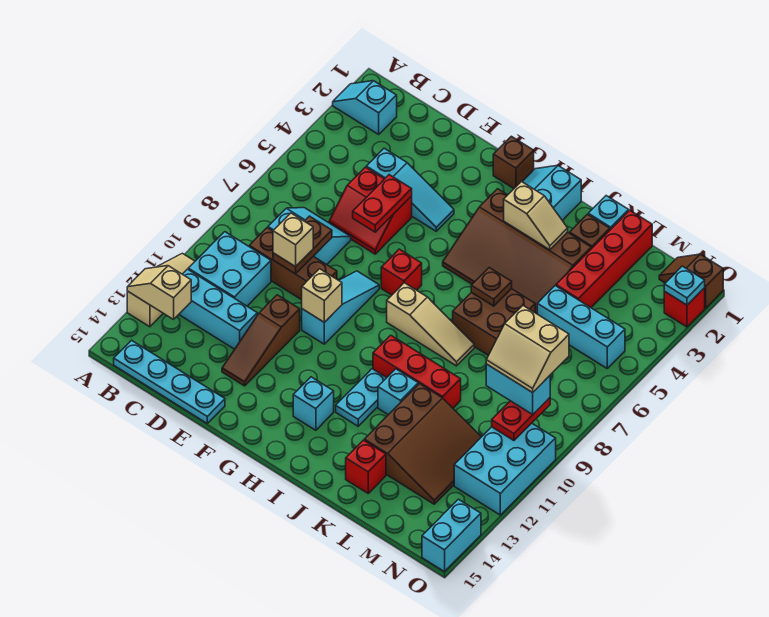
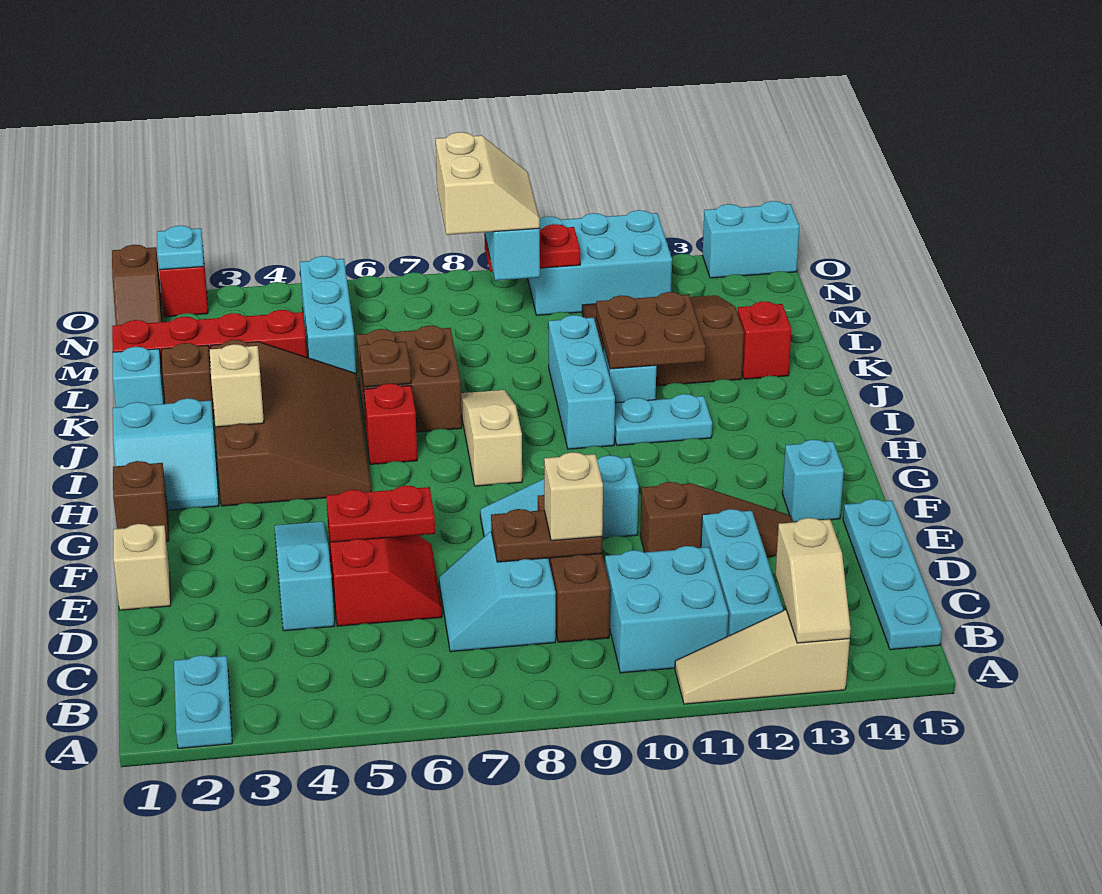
cyan 1x2 slope [333,81,397,134] -> cyan 1x2 plate [174,655,232,749]
tan 1x1 brick [302,269,342,322] -> tan 1x1 brick moved to [113,524,171,610]
red 1x1 brick [381,249,422,295] -> red 1x1 brick moved to [364,383,417,465]
cyan 1x1 brick [293,377,334,430] -> cyan 1x1 brick moved to [782,440,844,522]
red 1x3 brick [373,335,461,408] -> cyan 1x3 brick [549,315,615,449]
none -> brown 2x2 plate [596,292,706,369]

